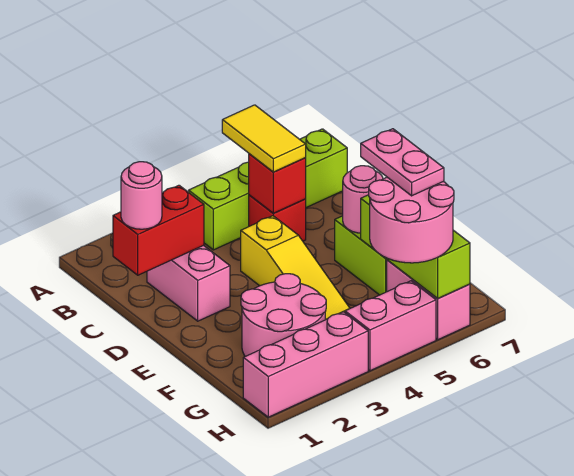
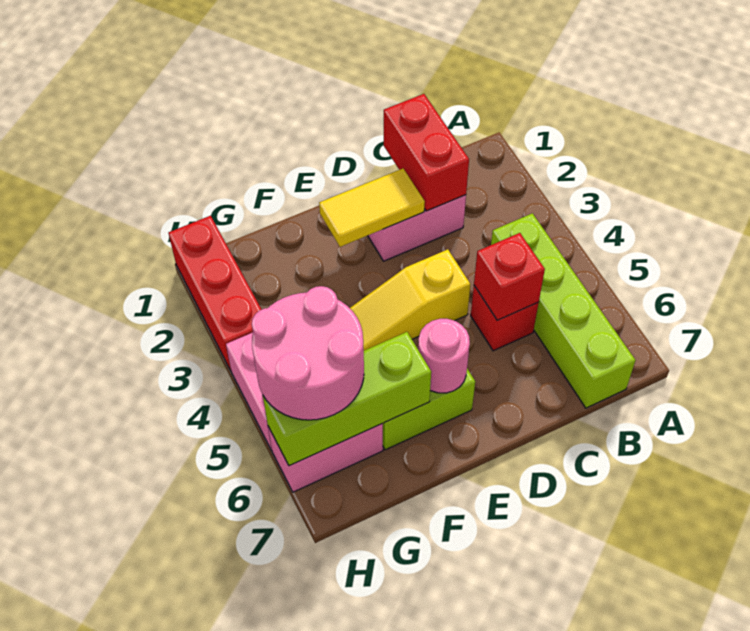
yellow 1x2 tile [222,105,306,172] -> yellow 1x2 tile moved to [319,169,425,247]
pink 1x1 round brick [121,162,162,229] -> none
pink 2x2 round brick [241,274,326,356] -> none
pink 1x2 plate [361,129,444,196] -> none
pink 1x3 brick [243,312,368,417] -> red 1x3 brick [169,216,262,370]

